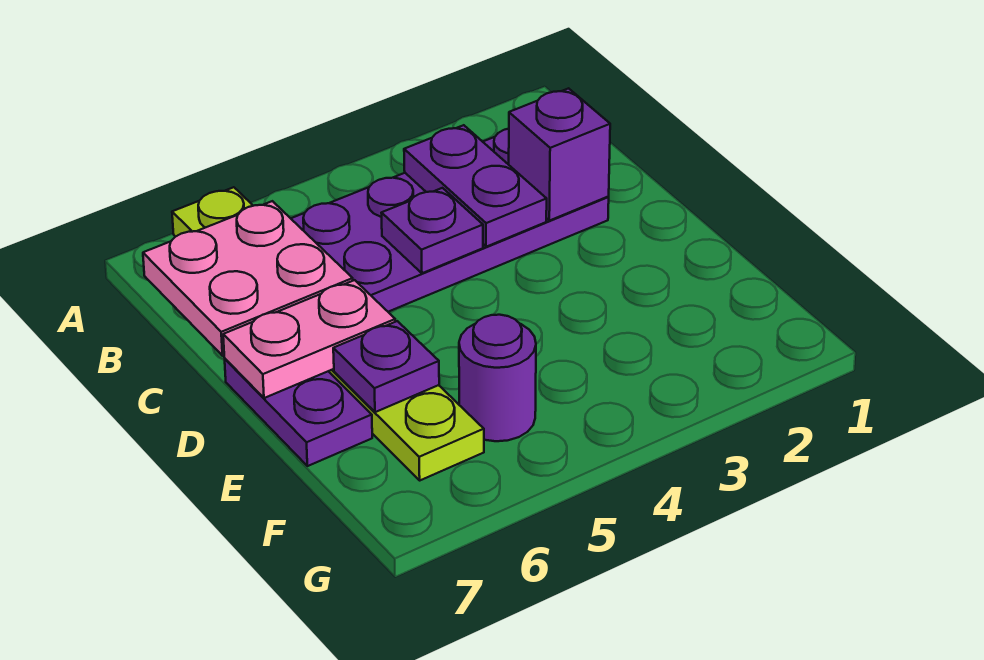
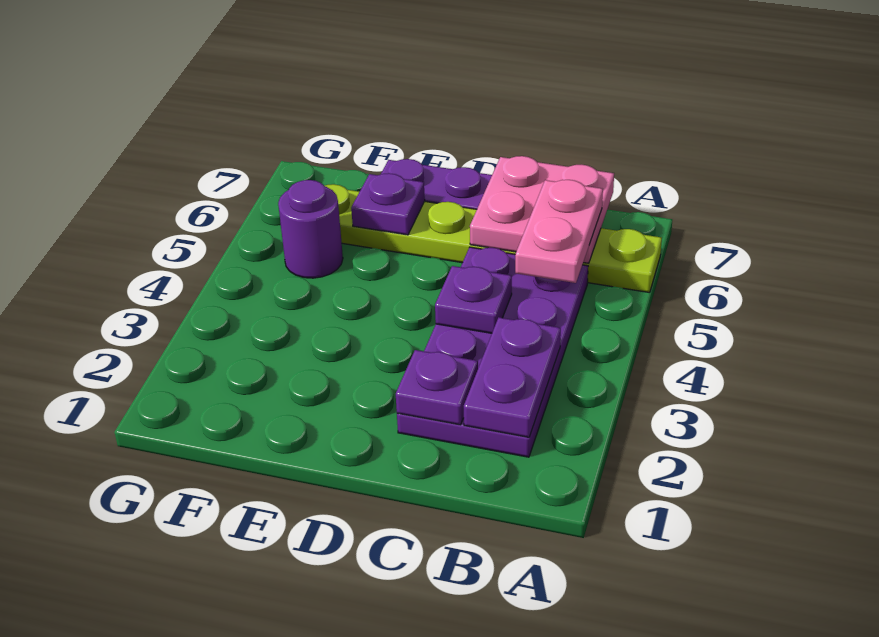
purple 1x2 plate [404,125,547,247] -> purple 1x2 plate turned to [464,317,561,437]
purple 1x1 brick [509,88,610,221] -> purple 1x1 plate [396,350,478,425]
pink 1x2 plate [223,280,395,398] -> pink 1x2 plate moved to [515,180,603,283]

